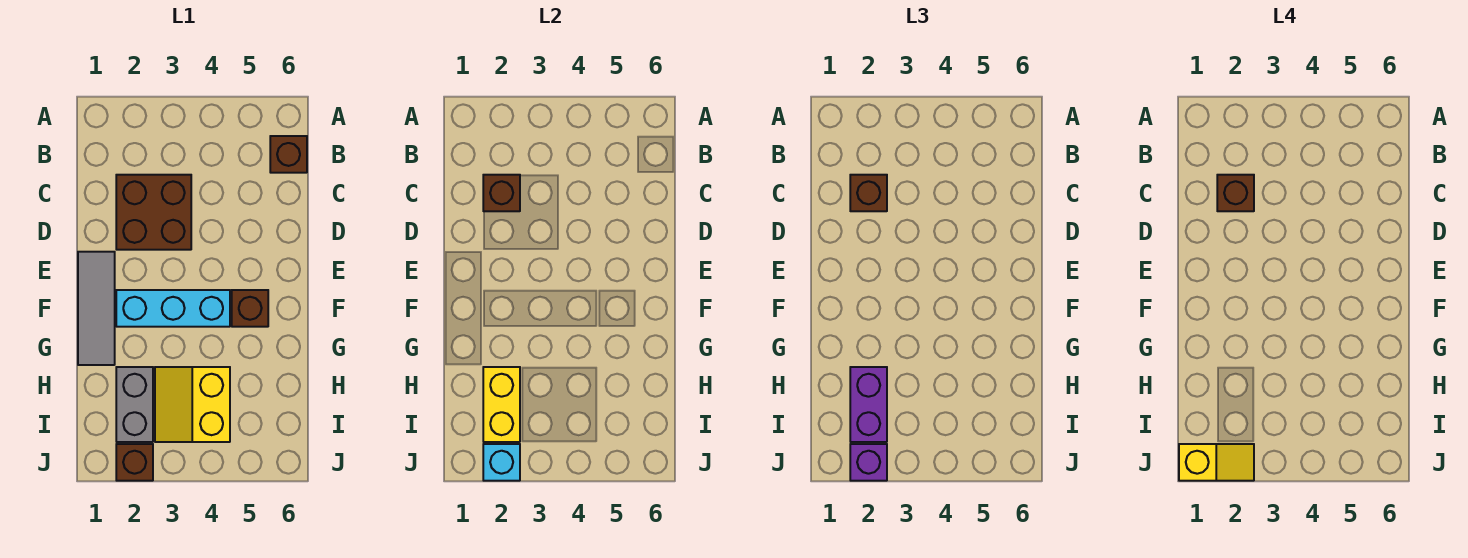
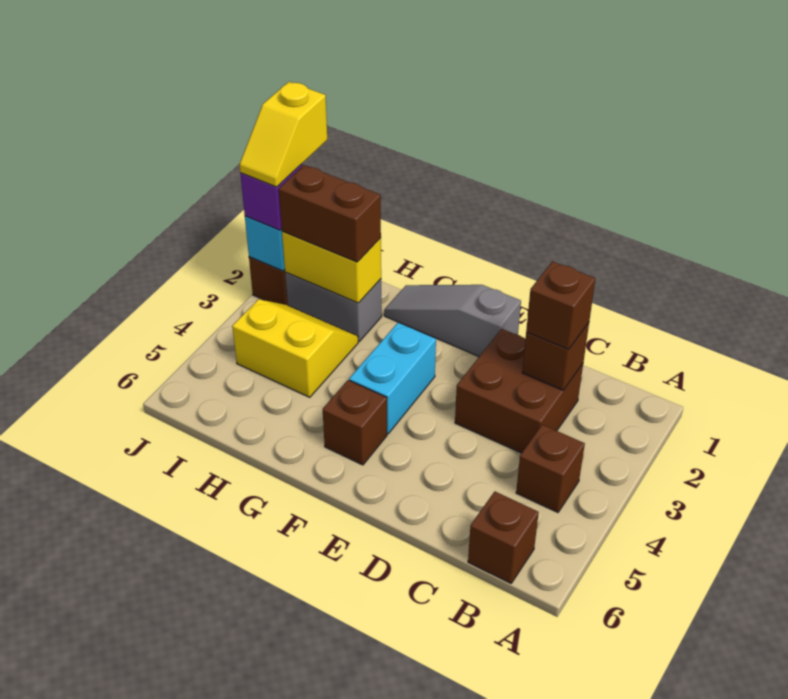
brown 1x1 brick [1217,175,1254,211] -> brown 1x1 brick moved to [516,425,585,512]
grey 1x3 tile [78,252,115,365] -> grey 1x3 slope [384,285,521,356]
cyan 1x3 brick [116,290,230,327] -> cyan 1x2 brick [349,322,436,434]
purple 1x2 brick [850,367,887,442] -> brown 1x2 brick [279,165,381,262]

